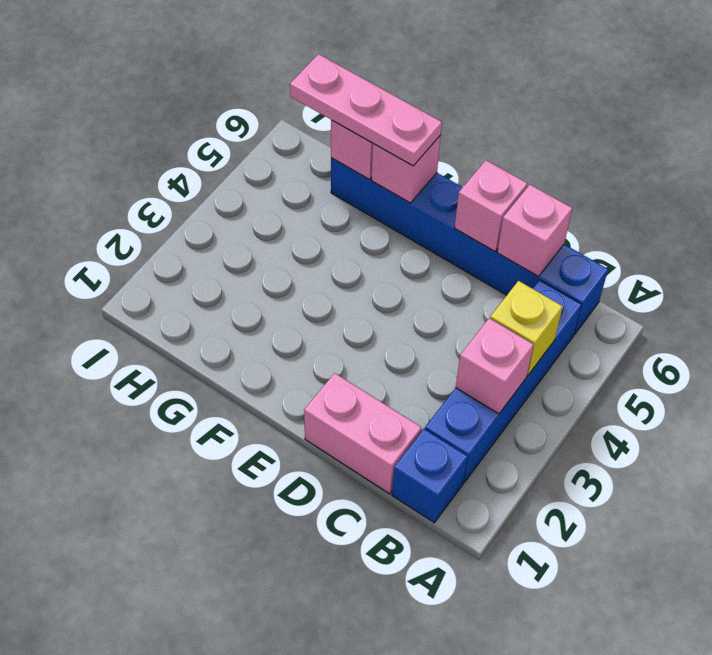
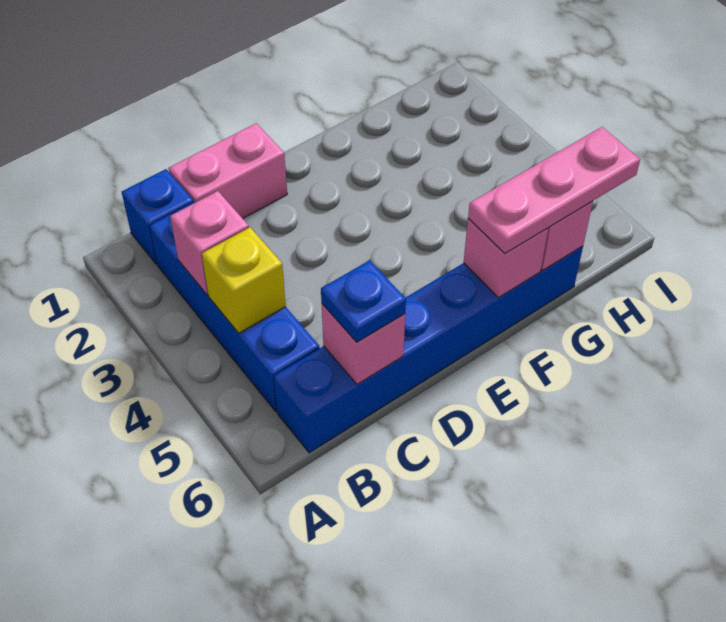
none -> blue 1x1 plate [321,260,406,342]
pink 1x1 brick [455,160,528,251] -> none

